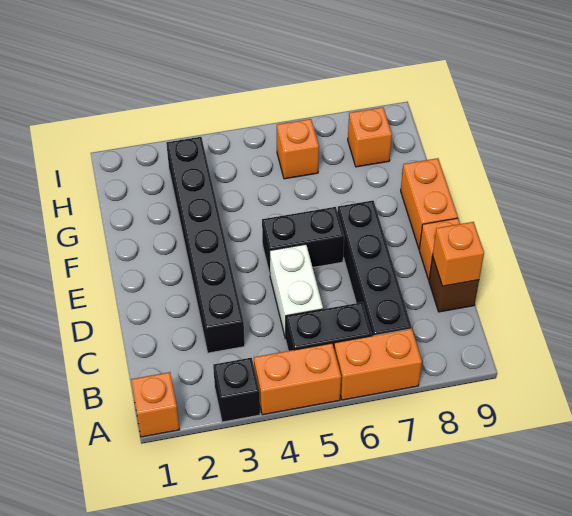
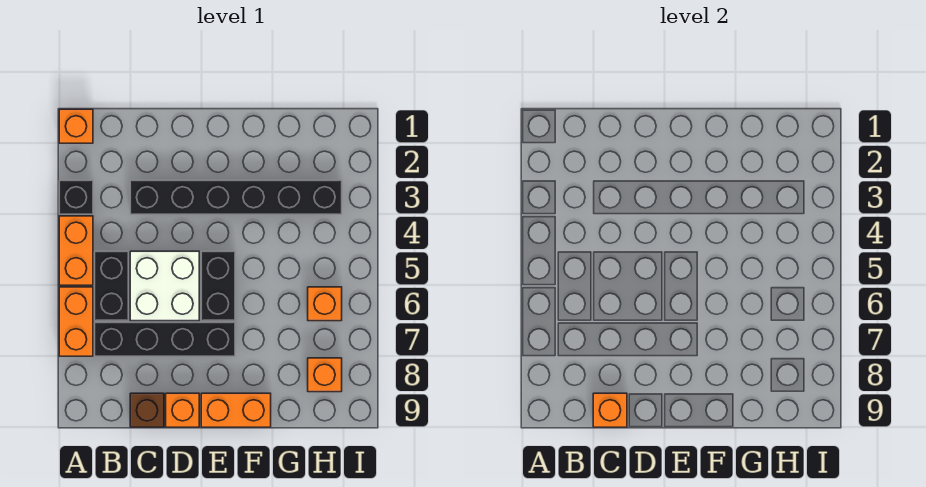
white 1x2 brick [270,244,323,339] -> white 2x2 brick [130,251,199,321]

